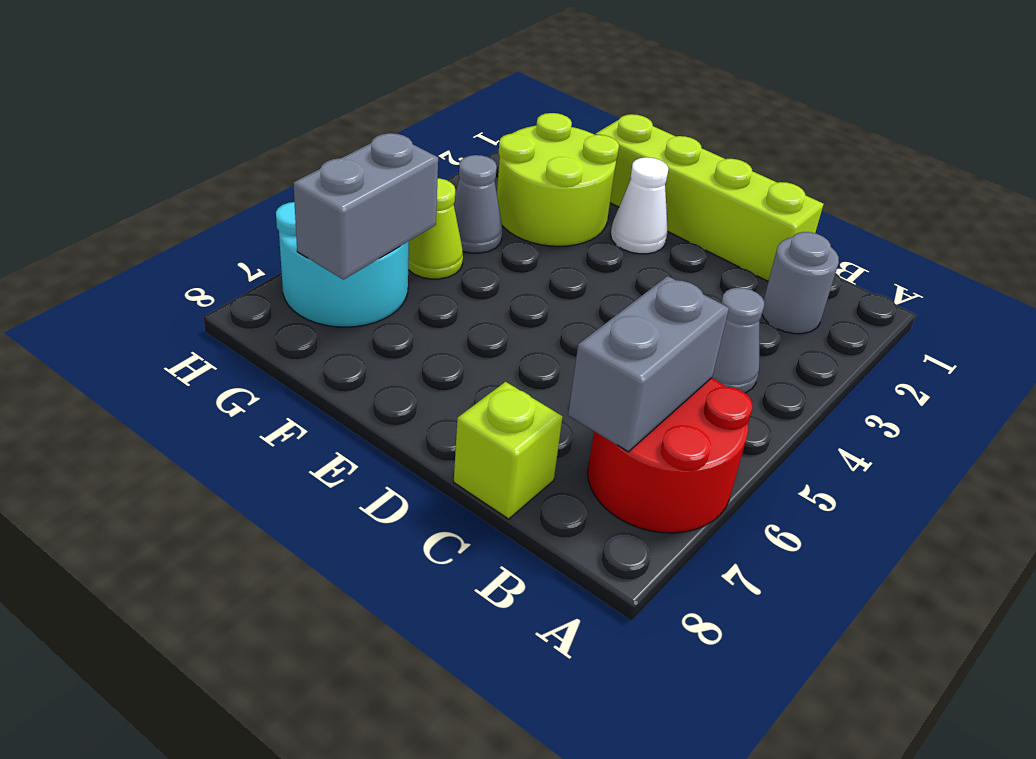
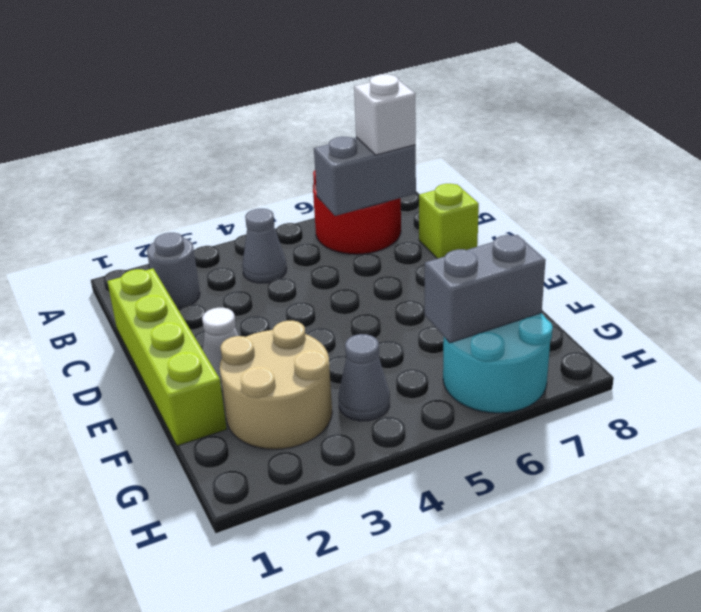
none -> white 1x1 brick [354,74,416,155]
lime 2x2 round brick [497,113,619,246] -> tan 2x2 round brick [220,321,332,449]
lime 1x1 cone [408,178,463,279] -> none

